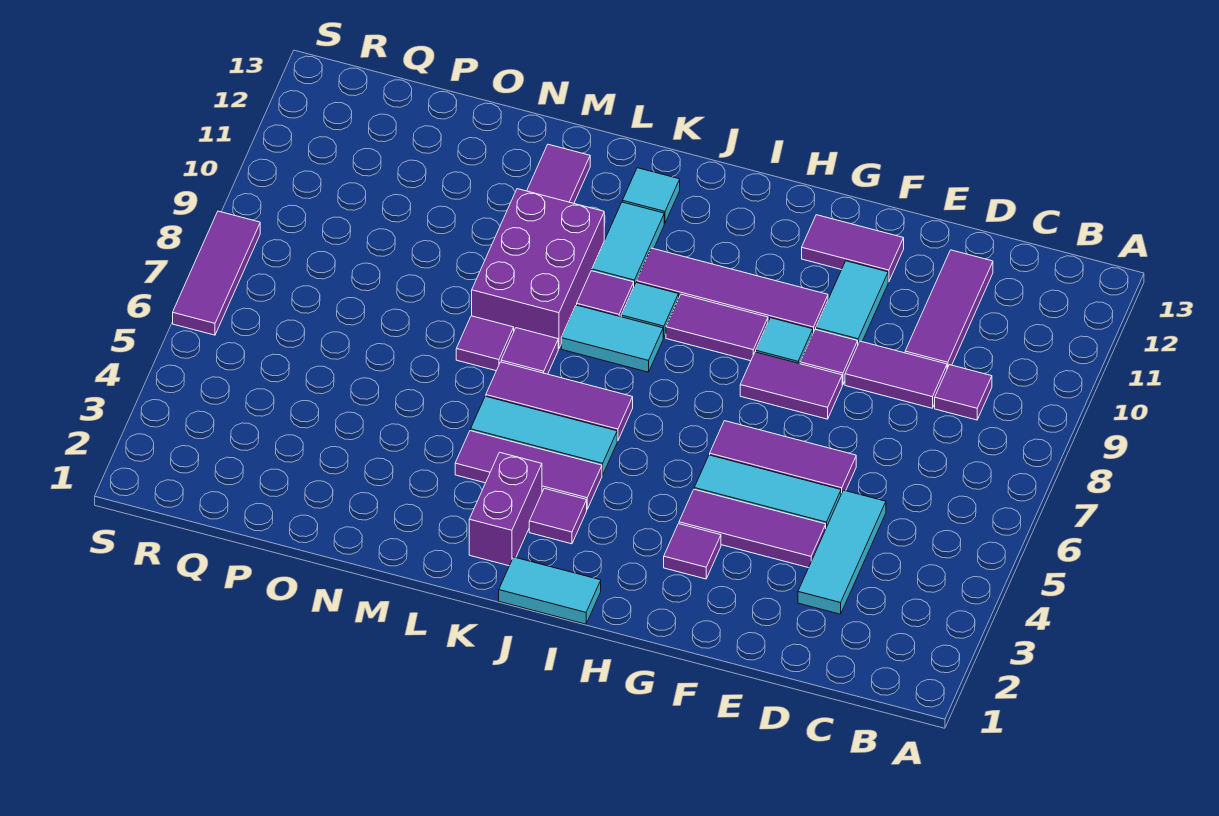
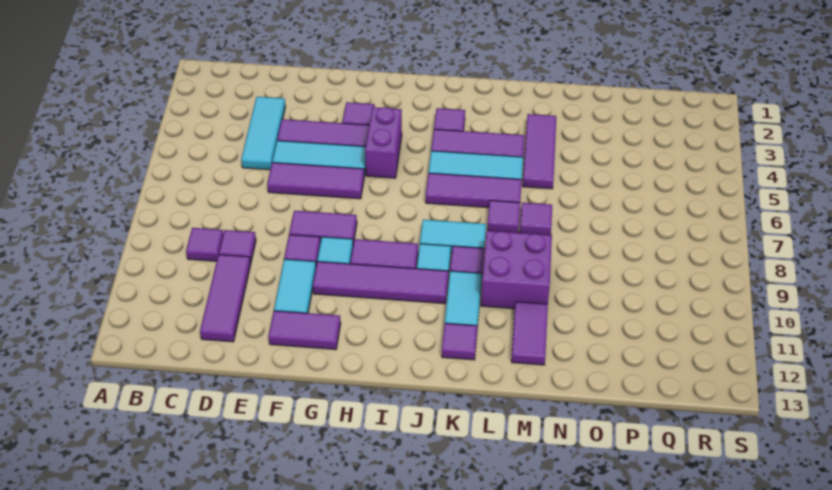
purple 1x2 tile [845,341,947,408] -> purple 1x1 tile [219,230,256,263]
cyan 1x2 tile [499,557,601,624] -> none
purple 1x2 brick [469,452,542,566] -> purple 1x2 brick moved to [365,107,402,178]
cyan 1x1 tile [623,168,680,223] -> purple 1x1 tile [442,323,477,360]
purple 2x3 brick [472,189,604,349] -> purple 2x2 brick [481,231,552,309]
purple 1x3 tile [173,211,260,335] -> purple 1x3 tile moved to [523,114,556,189]

